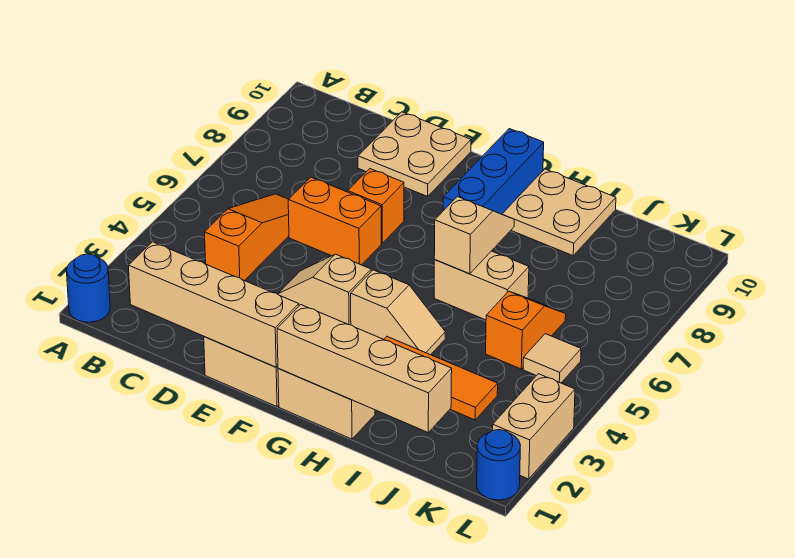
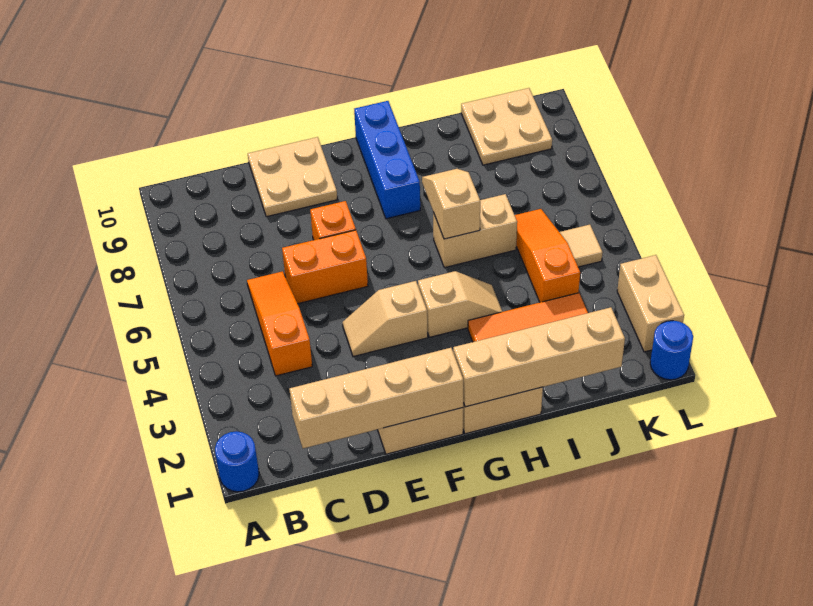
tan 2x2 plate [502,169,616,256] -> tan 2x2 plate moved to [461,88,552,165]
orange 1x2 slope [486,291,566,369] -> orange 1x3 slope [515,209,580,302]

